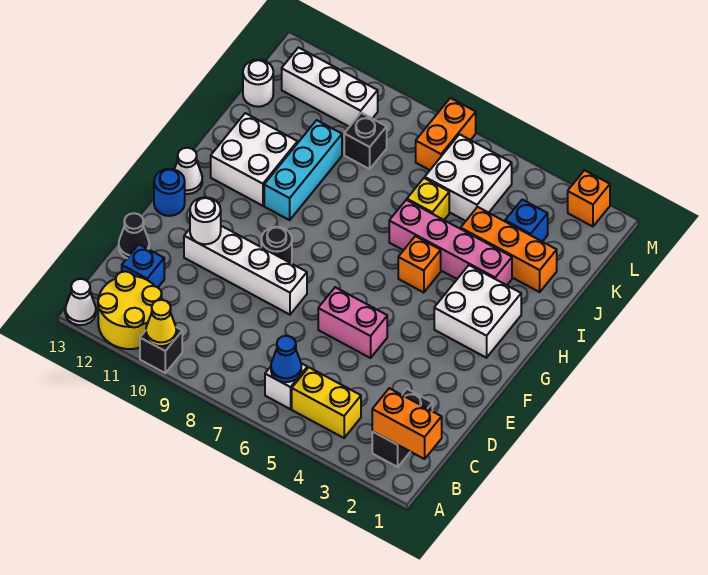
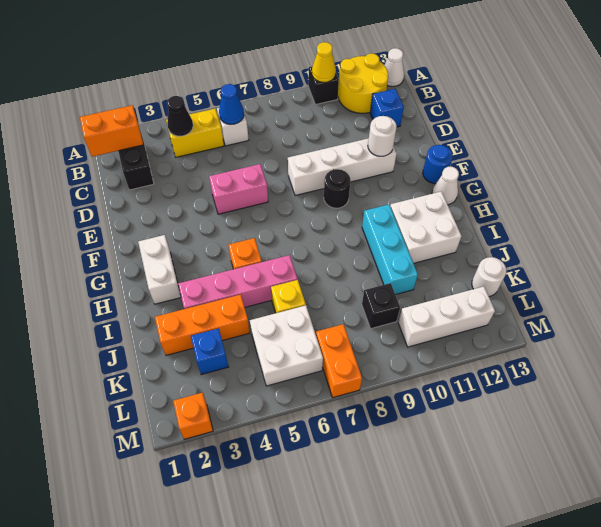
black 1x1 cone [119,213,149,258] -> black 1x1 cone moved to [167,96,193,136]
white 2x2 brick [434,265,521,358] -> white 1x2 brick [138,235,181,304]

